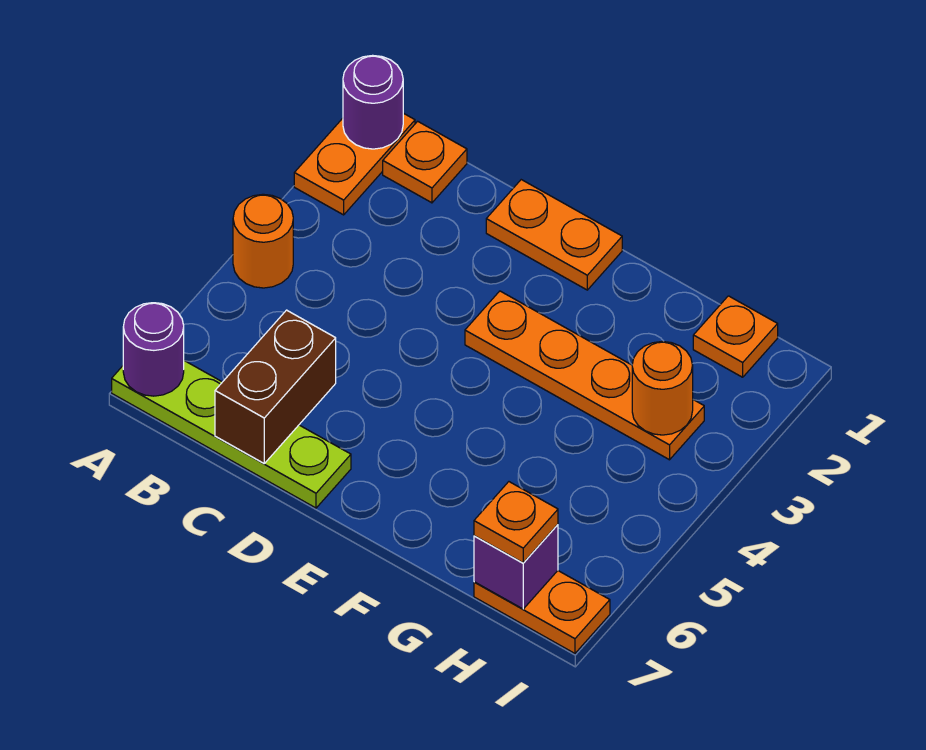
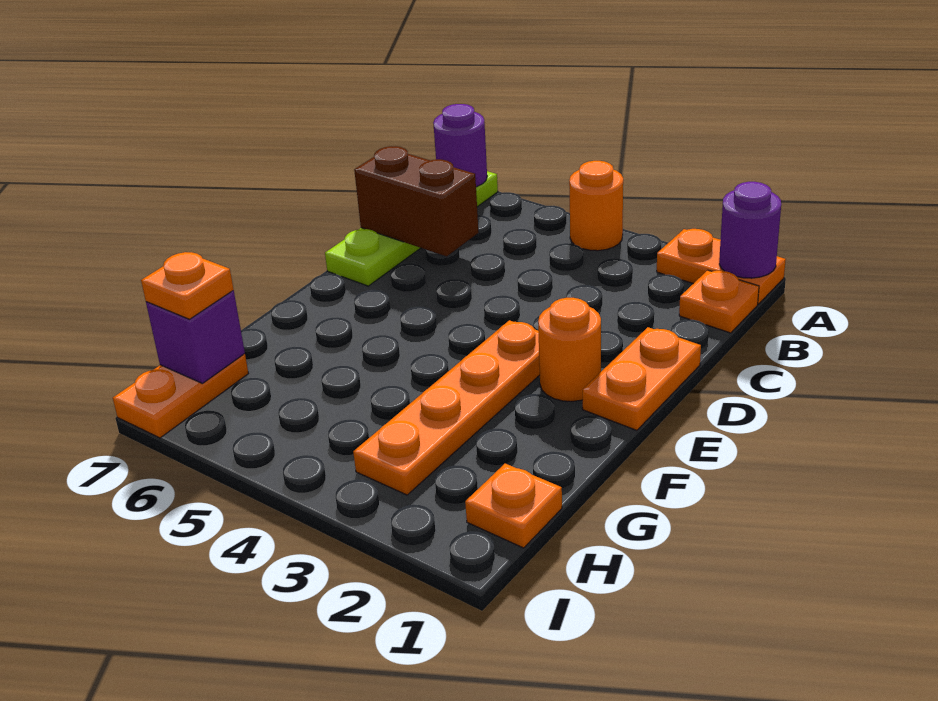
orange 1x1 round brick [632,342,693,435] -> orange 1x1 round brick moved to [538,298,601,401]

